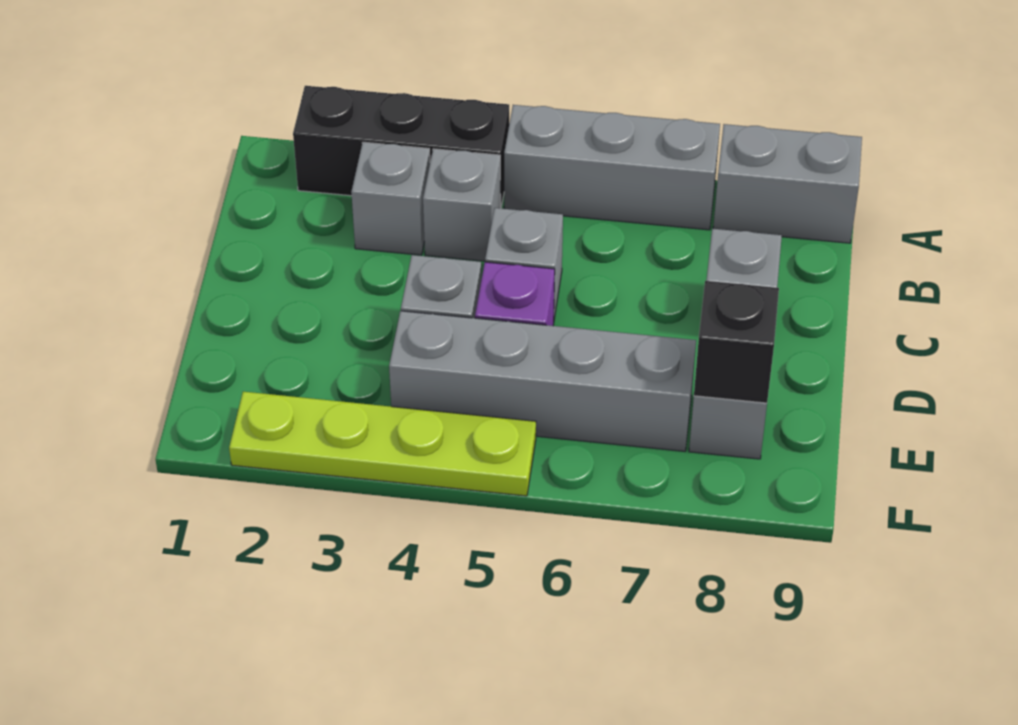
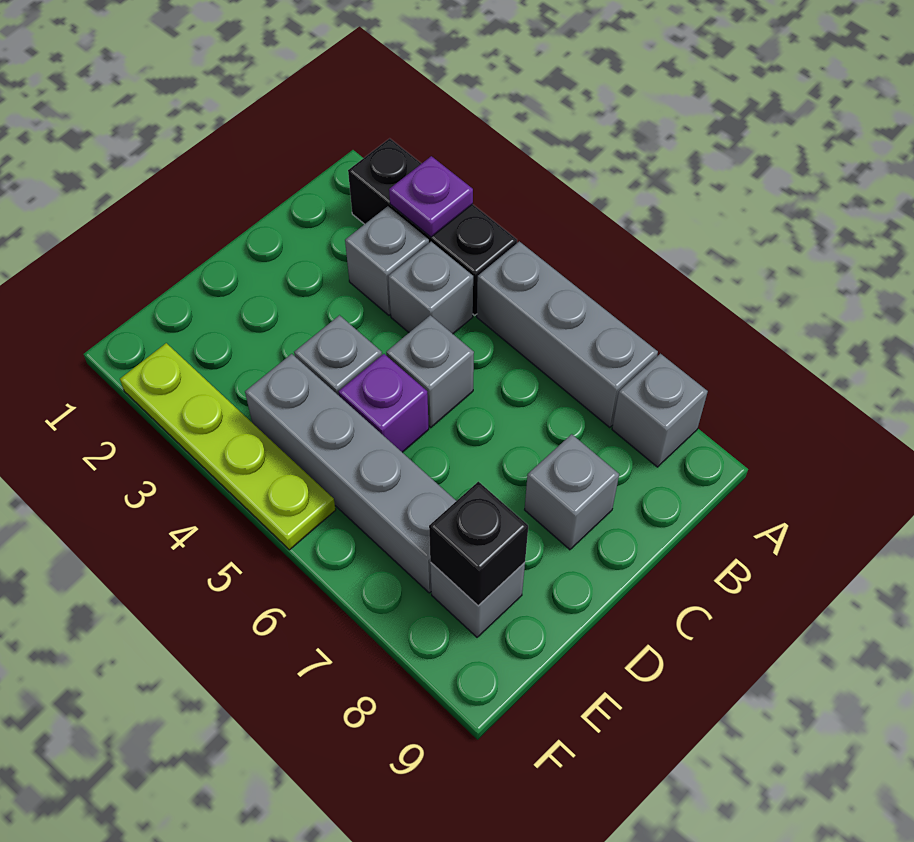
none -> purple 1x1 plate [389,156,473,237]
grey 1x2 brick [713,124,862,243] -> grey 1x1 brick [612,354,708,467]

